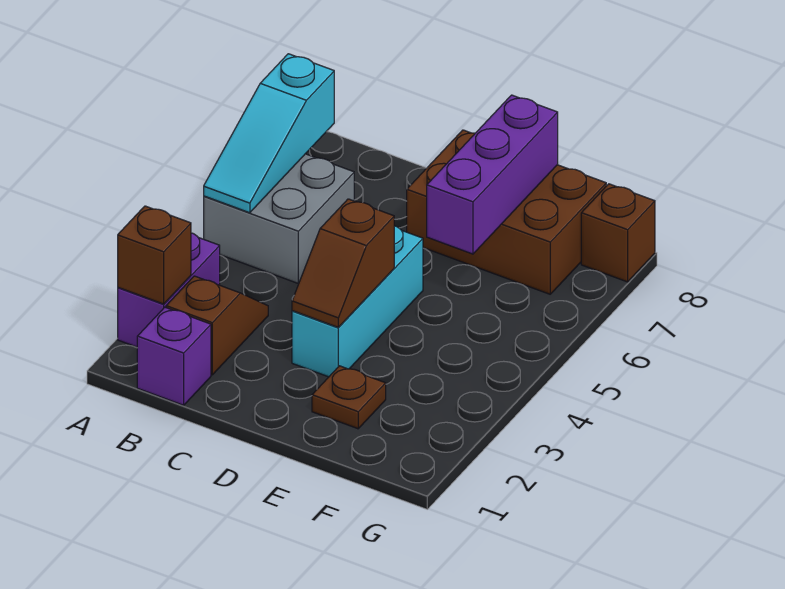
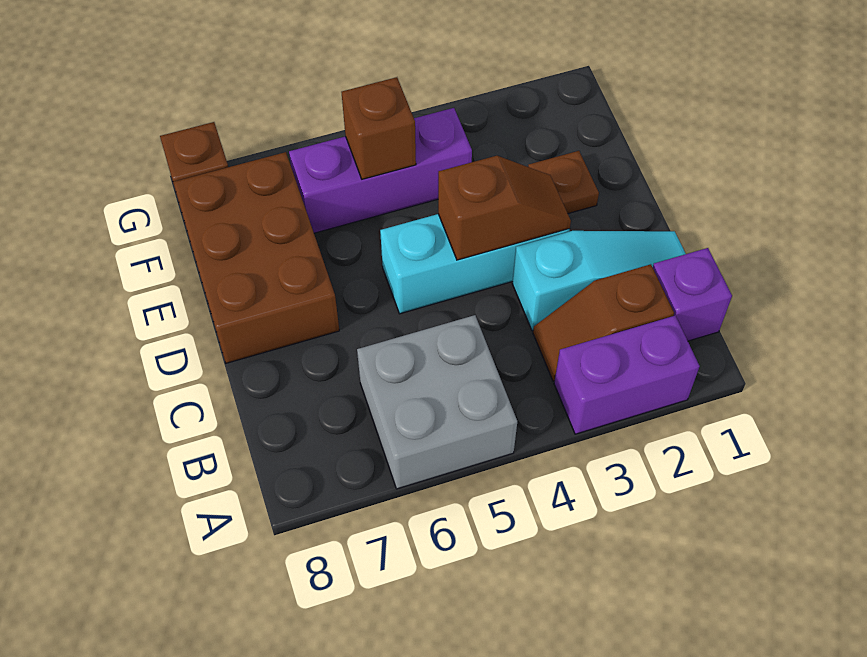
brown 1x1 brick [118,206,191,304] -> brown 1x1 brick moved to [342,77,416,179]
cyan 1x3 slope [204,54,334,213] -> cyan 1x3 slope moved to [512,231,686,330]
purple 1x3 brick [427,95,558,254] -> purple 1x3 brick moved to [289,108,472,233]

